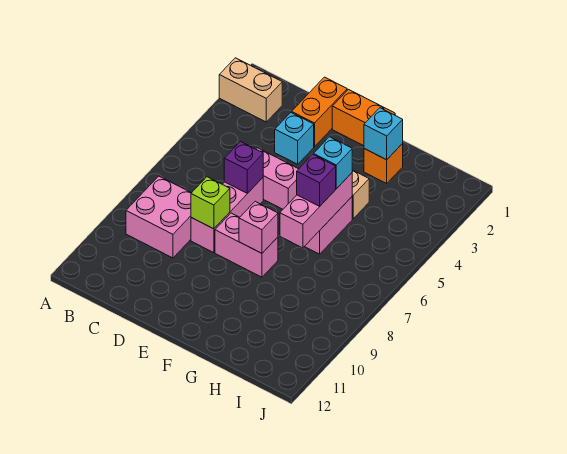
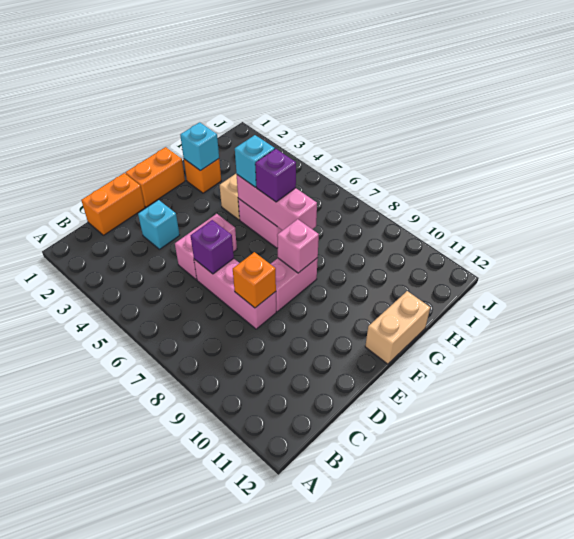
tan 1x2 brick [219,58,282,122] -> tan 1x2 brick moved to [365,291,430,364]
pink 2x2 brick [126,176,191,258] -> none
orange 1x2 brick [292,77,347,147] -> orange 1x2 brick turned to [81,173,145,235]
lime 1x1 brick [191,177,230,229] -> orange 1x1 brick [233,252,276,308]

